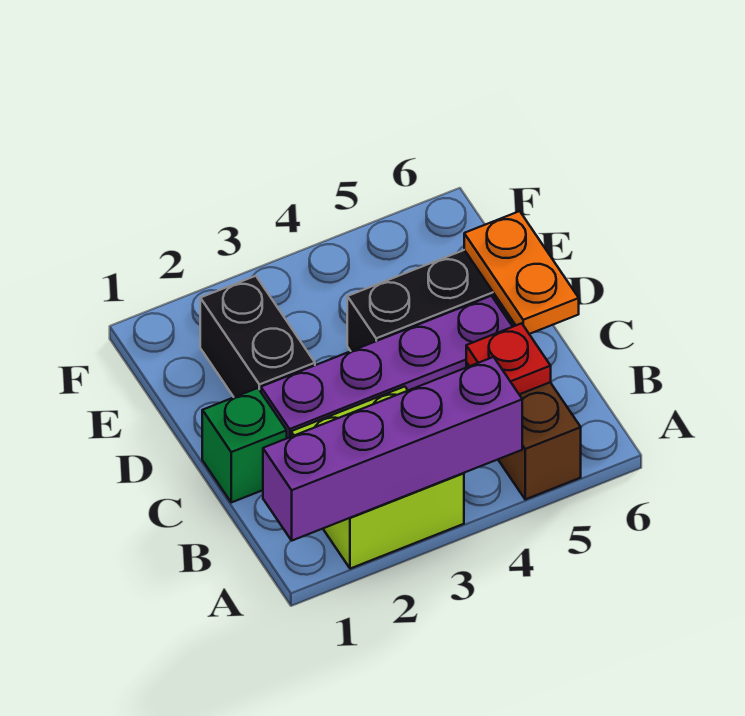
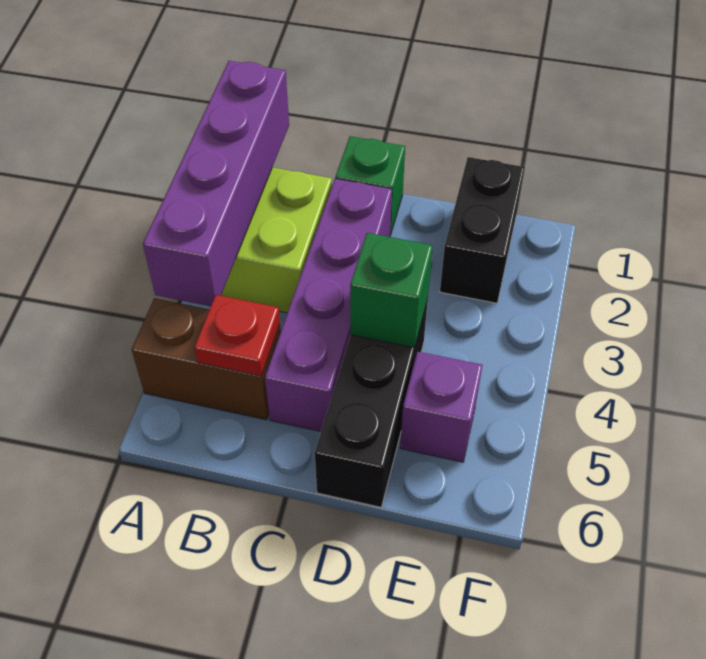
orange 1x2 plate [464,211,579,334] -> none
black 1x2 brick [200,276,315,397] -> black 1x2 brick turned to [440,157,525,303]
none -> green 1x1 brick [350,233,433,348]
none -> purple 1x1 brick [400,352,482,462]

